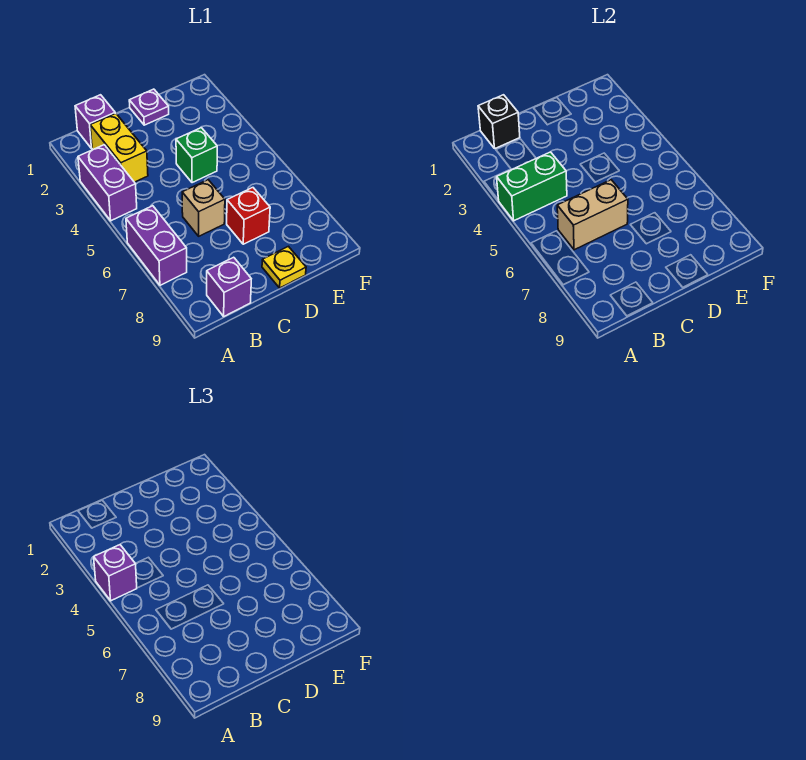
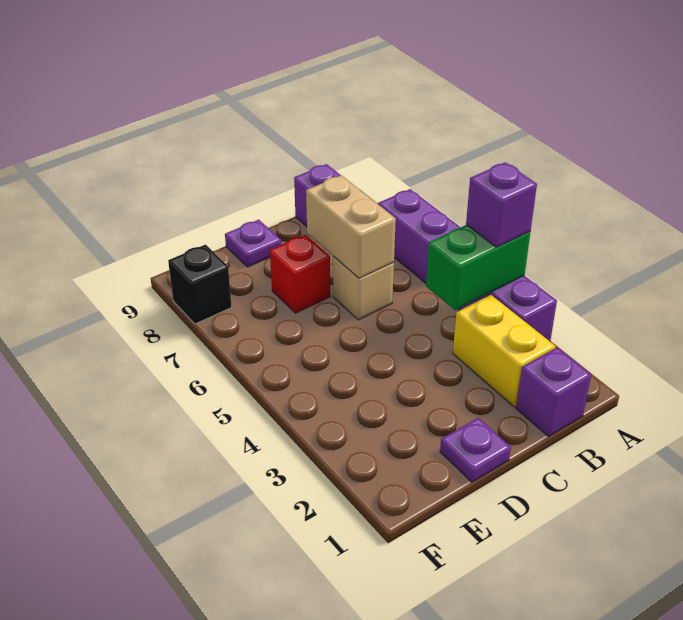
black 1x1 brick [478,95,520,148] -> black 1x1 brick moved to [168,245,232,324]
tan 1x2 brick [557,180,628,250] -> tan 1x2 brick turned to [306,175,396,278]
green 1x1 brick [176,128,217,183] -> none
yellow 1x1 plate [262,246,306,288] -> purple 1x1 plate [225,220,281,267]

